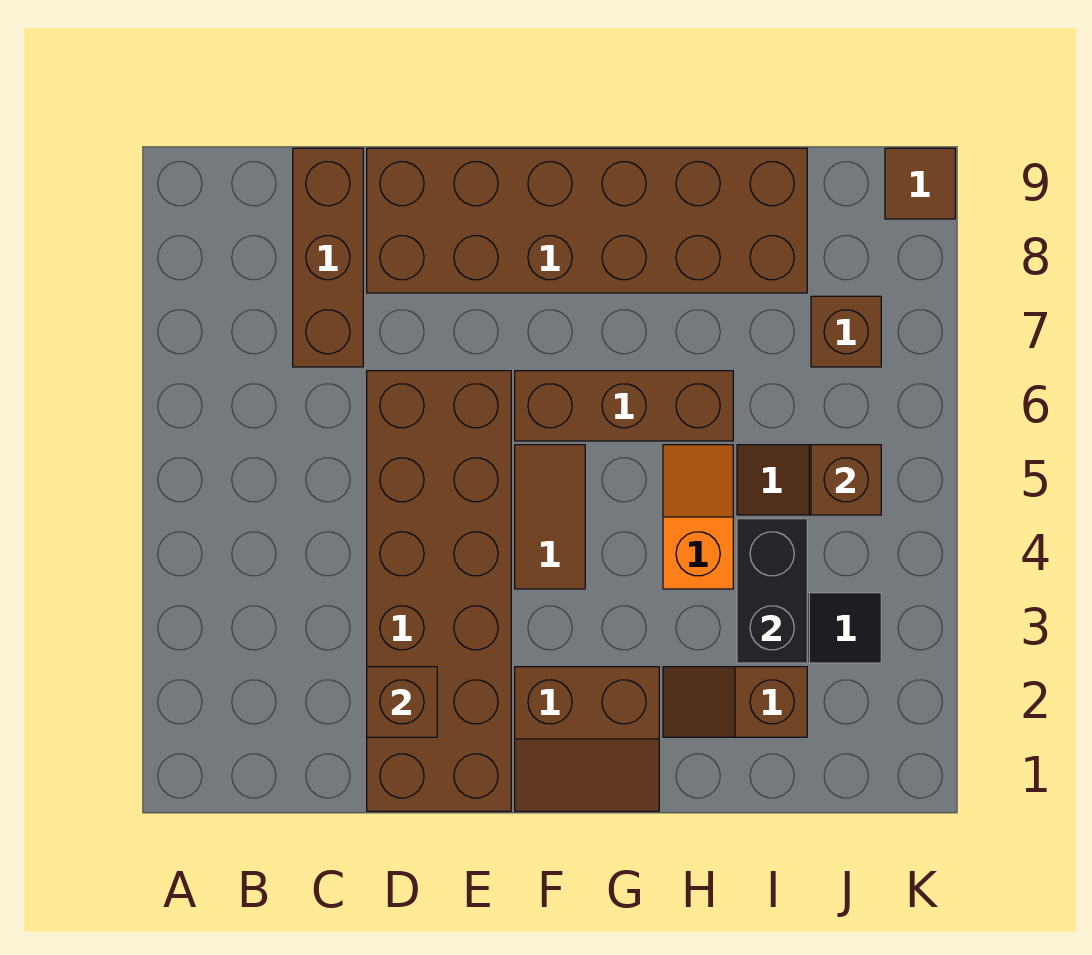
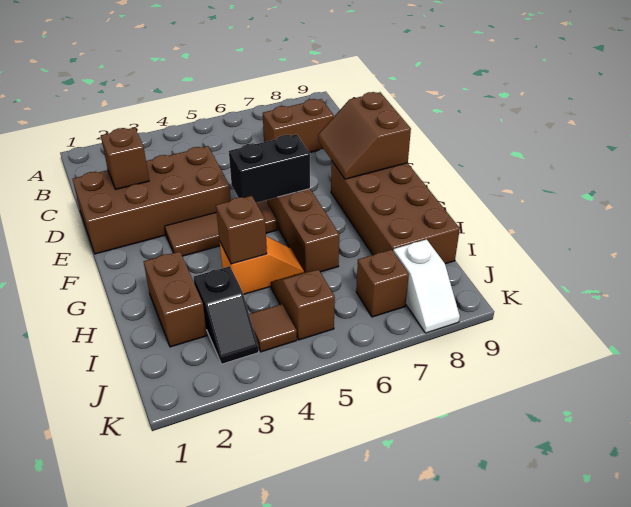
brown 1x3 brick [293,148,363,367] -> brown 1x2 brick [263,99,334,153]
brown 2x6 brick [367,371,511,811] -> brown 2x4 brick [73,146,231,254]
brown 2x6 brick [367,148,807,293] -> brown 2x4 brick [331,161,460,264]
brown 2x2 slope [515,667,659,811] -> brown 2x2 slope moved to [318,92,411,179]
brown 1x2 tile [515,445,585,589] -> brown 1x3 tile [165,200,277,256]
brown 1x2 slope [663,667,807,737] -> brown 1x2 brick [144,251,207,347]
black 1x2 brick [737,519,807,663] -> black 1x2 brick moved to [229,134,310,203]
brown 1x1 brick [811,445,881,515] -> brown 1x1 brick moved to [216,196,267,264]
none -> white 1x2 slope [393,239,460,333]
brown 1x1 tile [885,148,955,219] -> brown 1x1 tile moved to [249,304,297,352]

